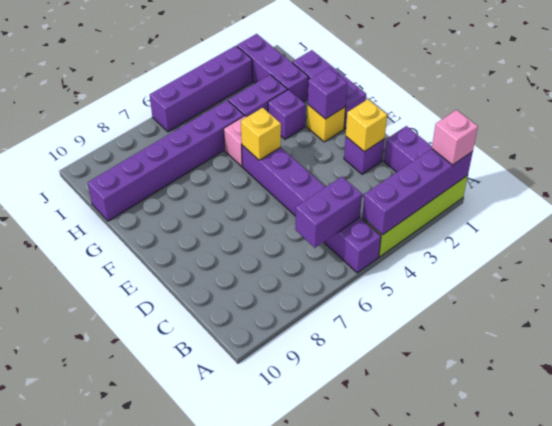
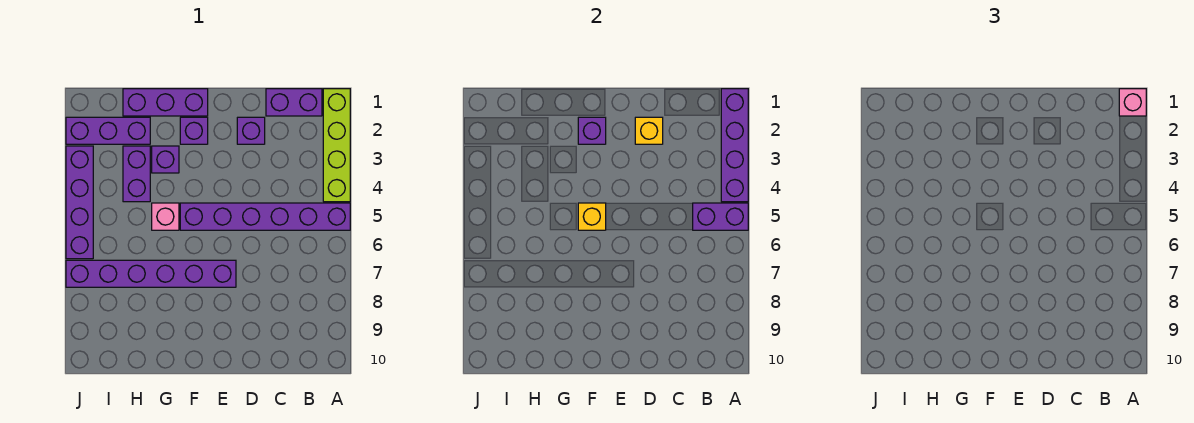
purple 1x2 brick [295,177,362,248] -> purple 1x2 brick turned to [693,203,748,230]
yellow 1x1 brick [307,105,346,142] -> purple 1x1 brick [180,117,208,144]
purple 1x6 brick [88,100,244,221] -> purple 1x6 brick turned to [66,260,236,287]

